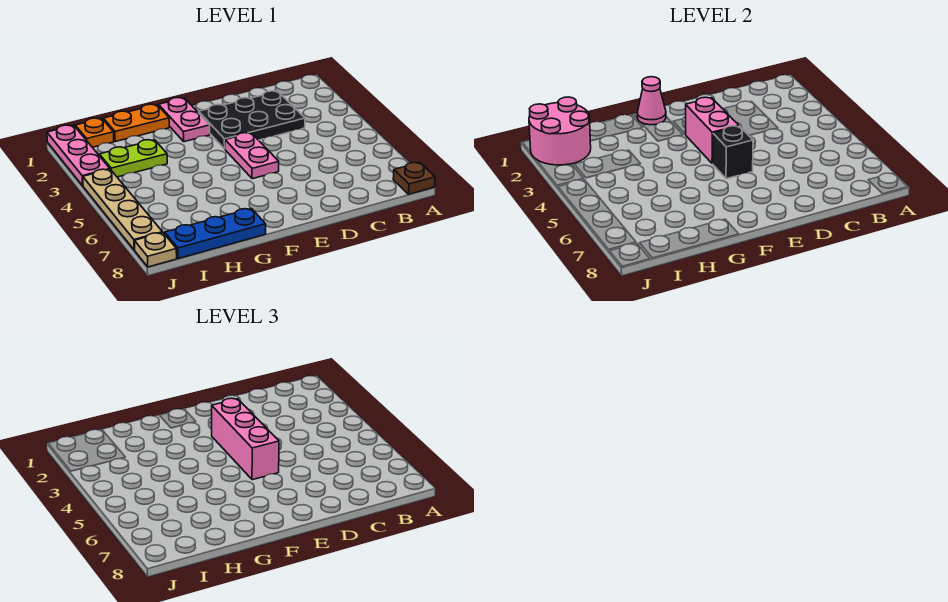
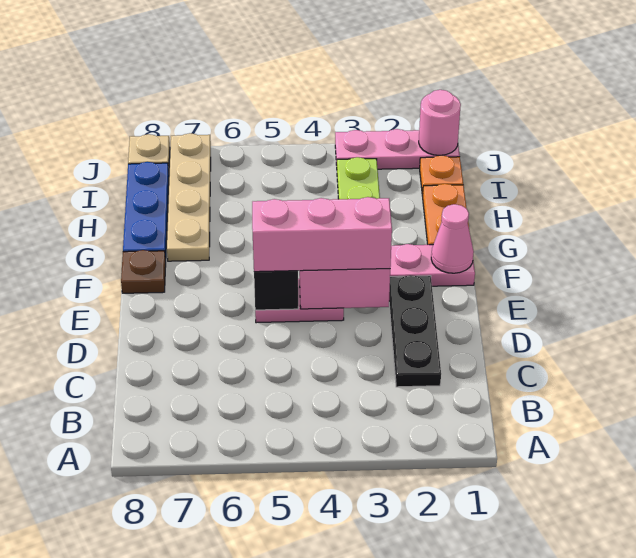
brown 1x1 plate [393,162,435,194] -> brown 1x1 plate moved to [121,250,166,293]
black 2x3 plate [199,91,305,149] -> black 1x3 plate [389,275,441,387]
pink 2x2 round brick [529,97,591,165] -> pink 1x1 round brick [419,90,461,155]
tan 1x4 plate [83,169,163,250] -> tan 1x4 plate turned to [167,133,211,261]

